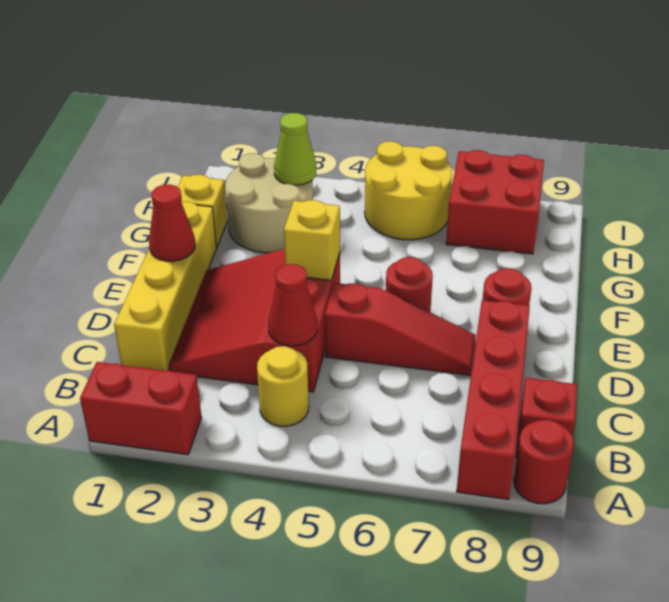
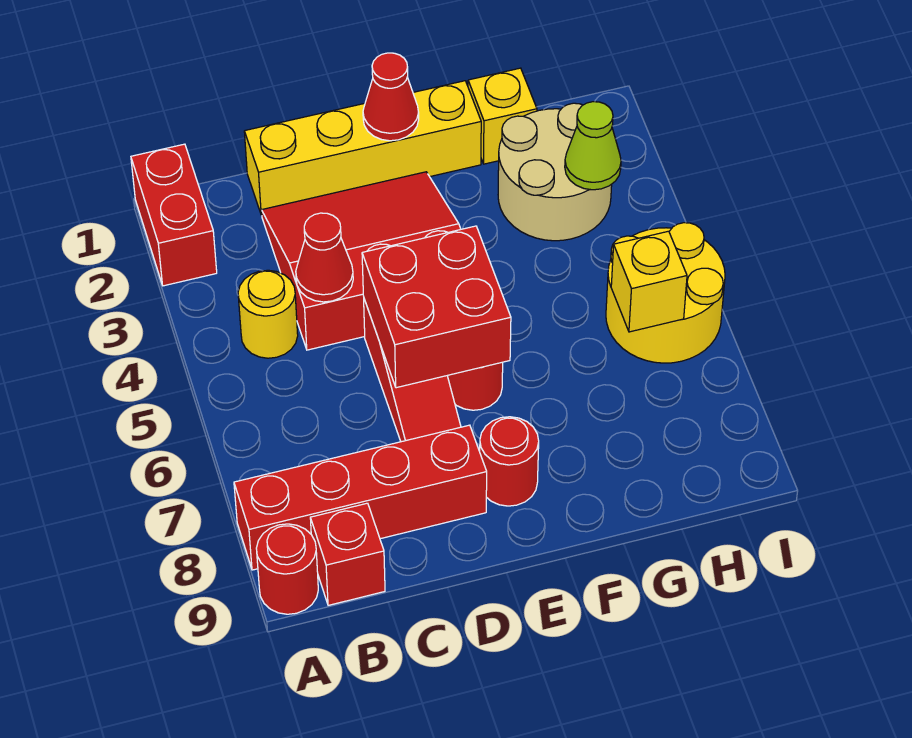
yellow 1x1 brick [284,200,340,280] -> yellow 1x1 brick moved to [611,231,687,332]
red 2x2 brick [446,150,544,254] -> red 2x2 brick moved to [362,226,511,388]

